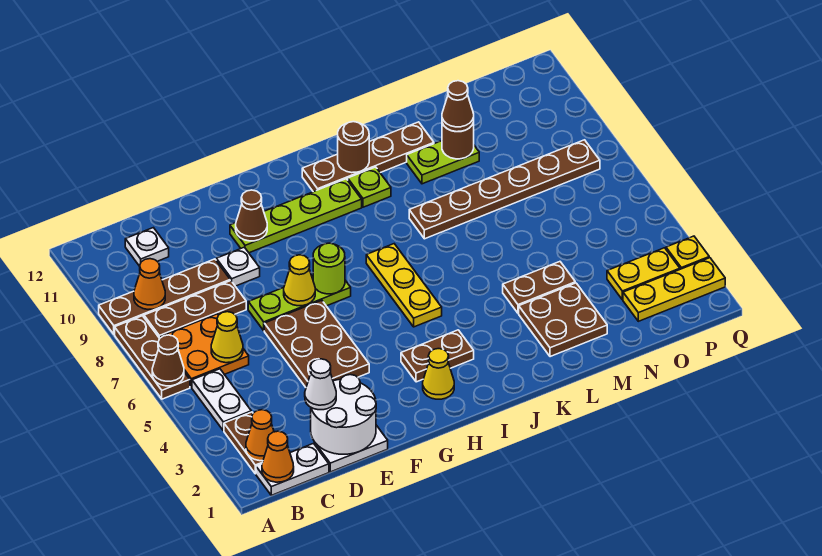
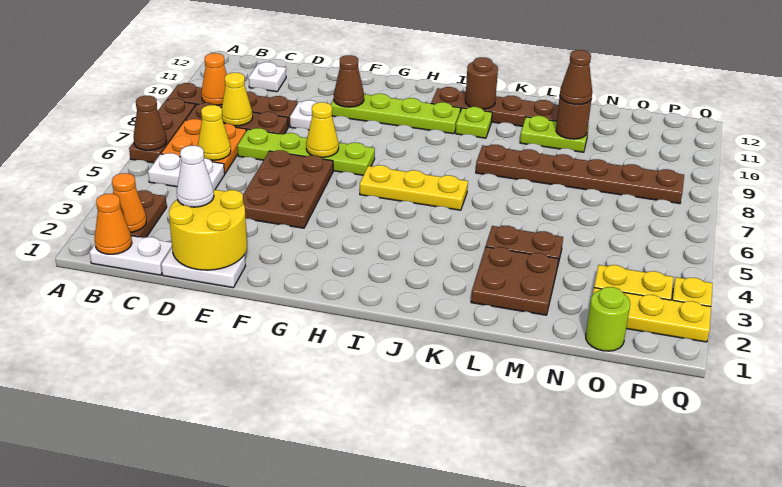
white 1x2 plate [192,369,251,431] -> white 1x2 plate turned to [148,153,225,190]
white 2x2 round brick [311,375,376,454] -> yellow 2x2 round brick [169,190,247,270]
lime 1x3 plate [248,276,351,331] -> lime 1x4 plate [237,128,375,175]
lime 1x1 round brick [313,243,345,294] -> lime 1x1 round brick moved to [586,287,630,351]
yellow 1x1 cone [423,349,454,399] -> yellow 1x1 cone moved to [222,73,253,126]
brown 1x2 plate [401,330,474,382] -> none
yellow 1x3 plate [366,244,442,327] -> yellow 1x3 plate turned to [360,165,468,210]

